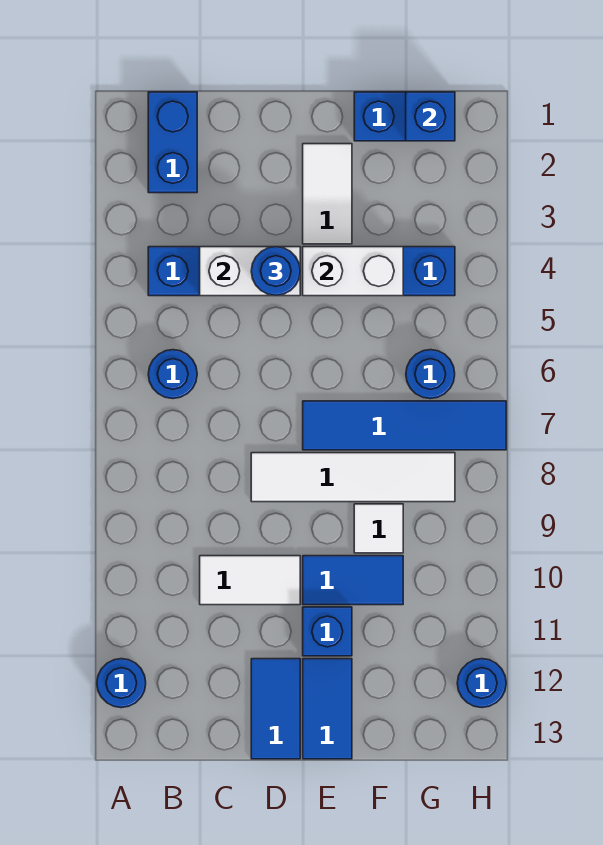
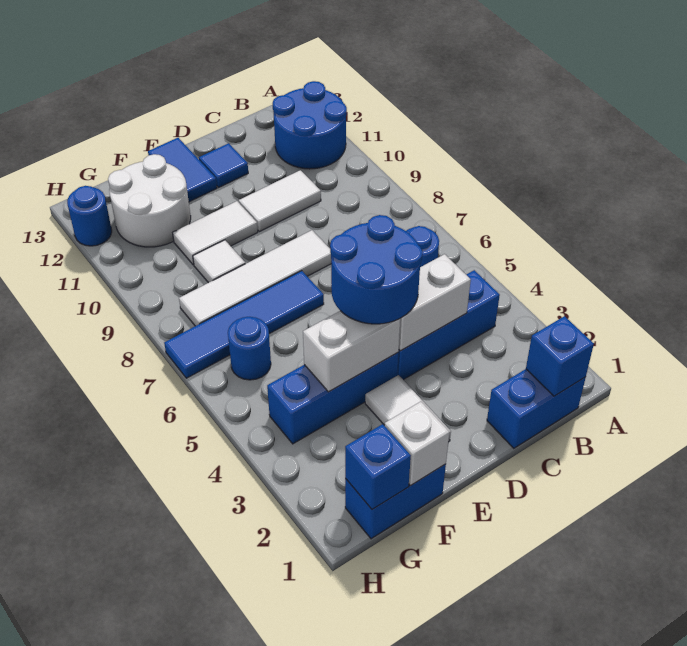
blue 1x1 round brick [97,659,146,708] -> blue 2x2 round brick [273,81,347,169]
blue 1x2 brick [148,92,197,193] -> blue 1x2 brick turned to [487,369,586,448]
blue 1x1 round brick [251,247,300,296] -> blue 2x2 round brick [330,215,422,324]
blue 1x2 tile [251,659,300,759] -> blue 1x1 tile [199,143,248,188]
blue 1x2 tile [303,556,403,605] -> white 1x2 tile [173,201,258,265]
blue 1x1 brick [303,607,352,656] -> blue 1x1 brick moved to [526,316,594,396]
none -> white 1x1 brick [384,402,449,486]
none -> white 2x2 round brick [108,154,191,247]

